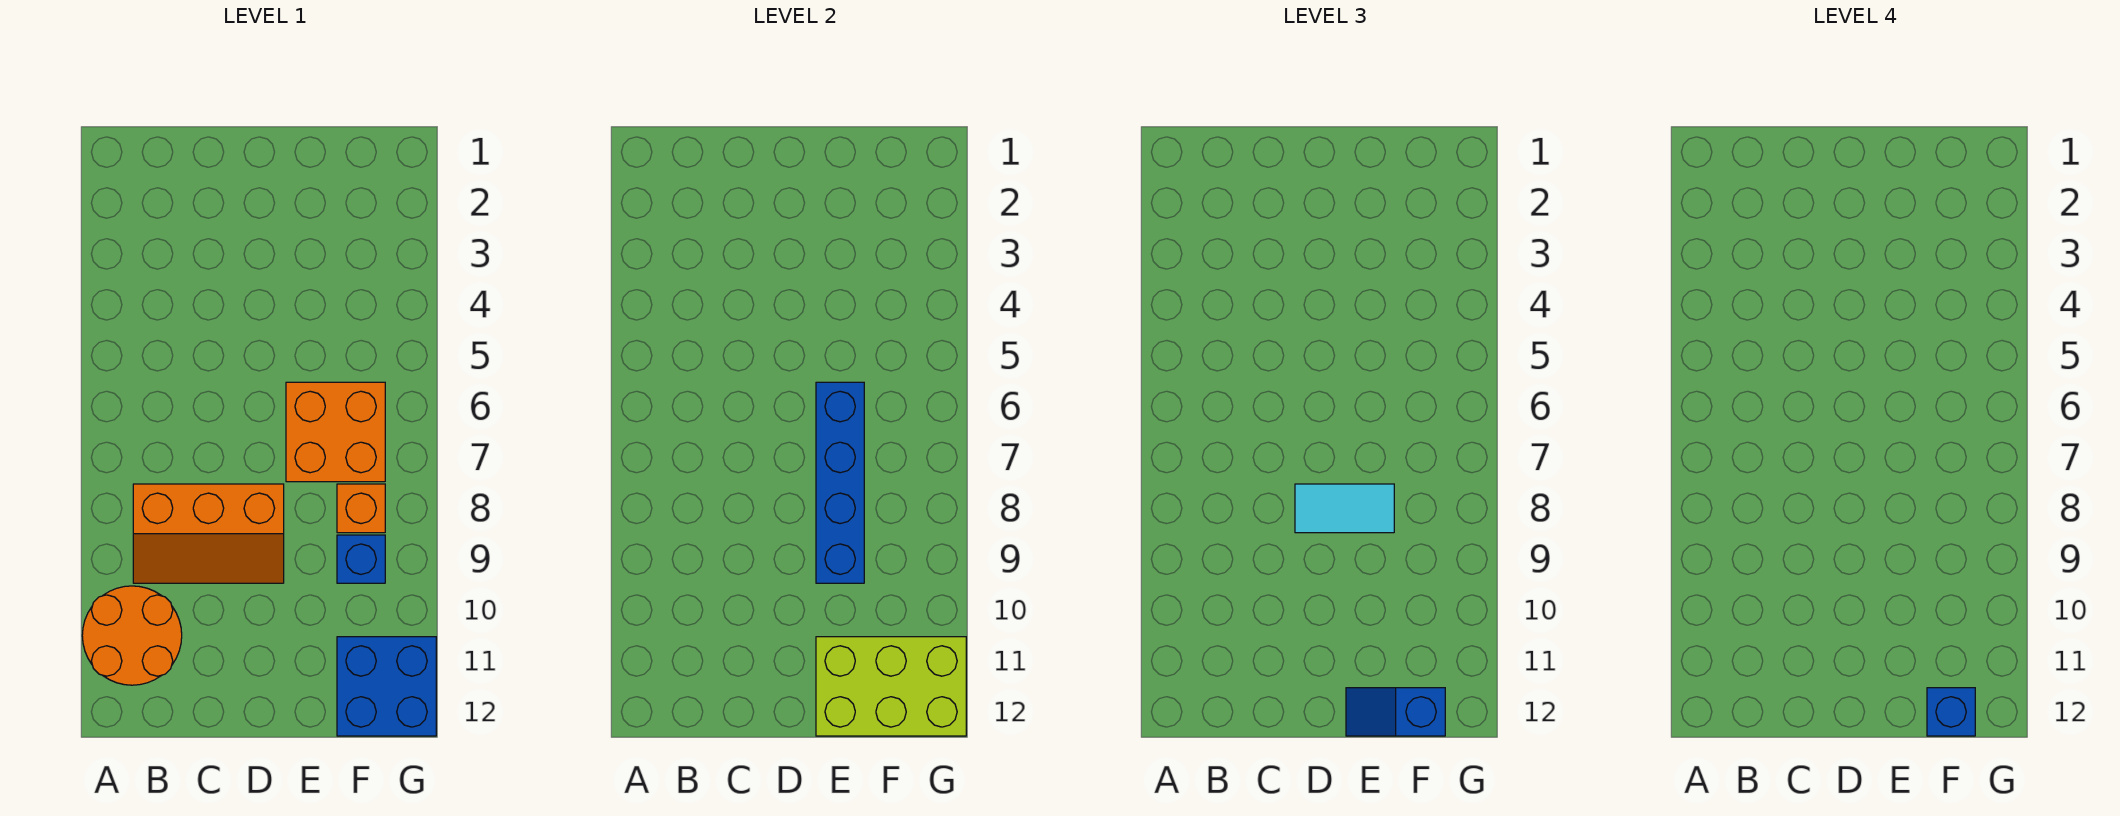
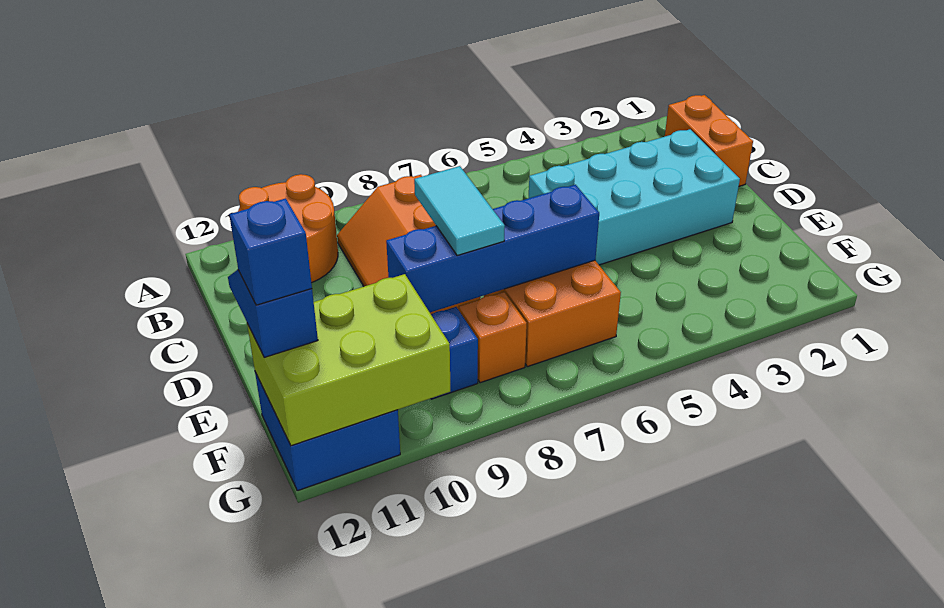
none -> orange 1x2 brick [665,95,753,186]
none -> cyan 2x4 brick [529,129,740,265]
lime 2x3 brick [816,637,966,736] -> lime 2x3 brick turned to [247,274,450,446]

